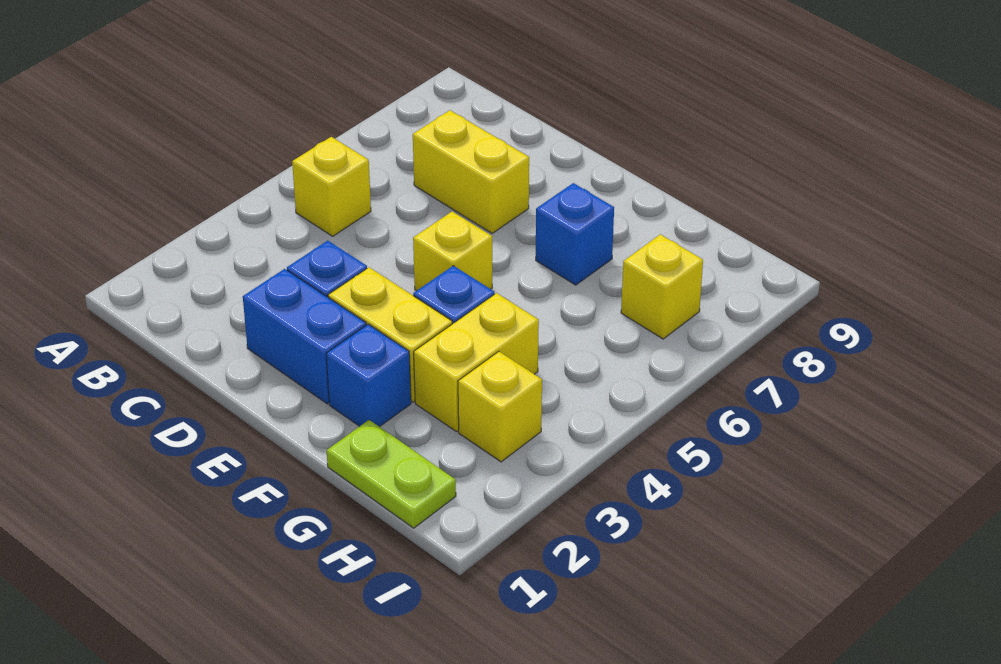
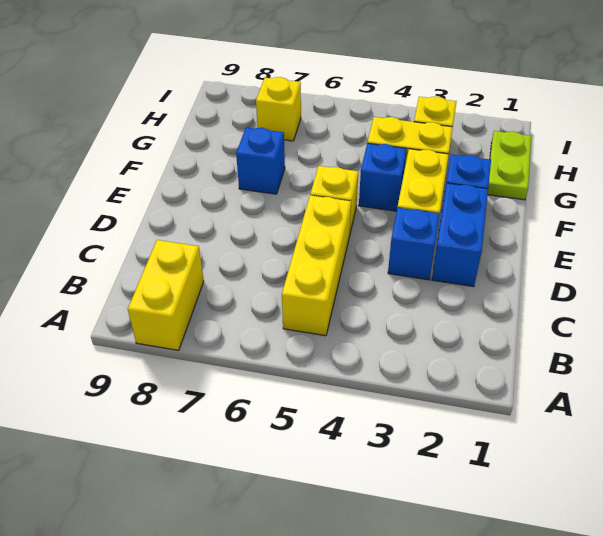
yellow 1x1 brick [292,137,371,236] -> yellow 1x3 brick [282,195,351,336]
yellow 1x2 brick [413,110,529,233] -> yellow 1x2 brick moved to [128,240,204,350]

